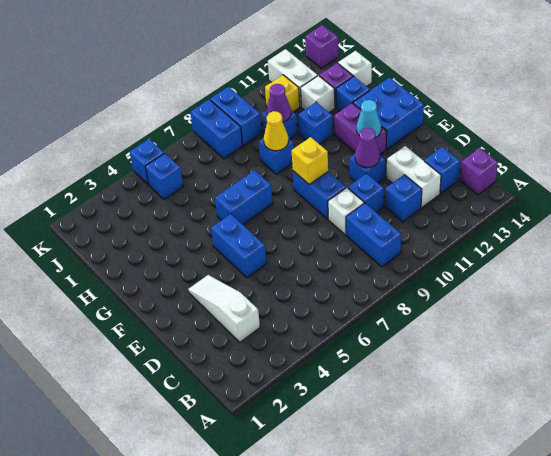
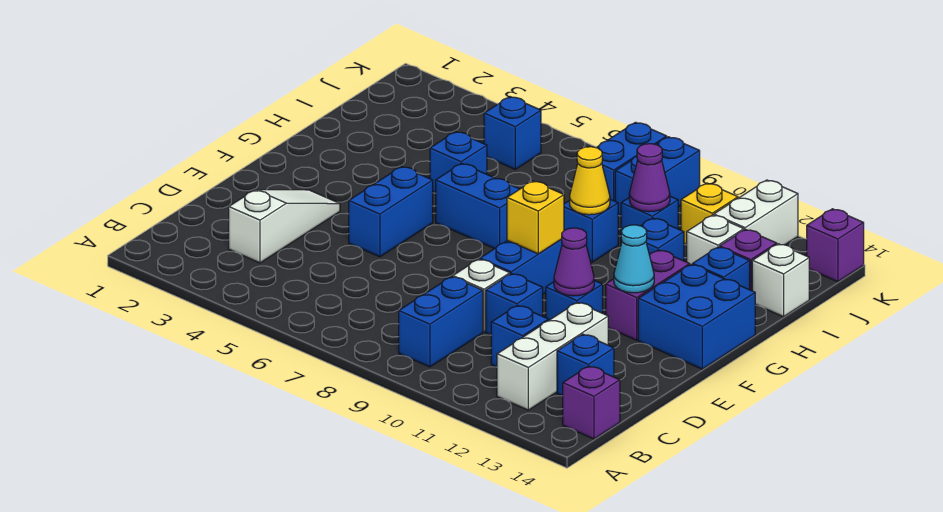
white 1x2 brick [387,146,441,208] -> white 1x3 brick [497,302,608,410]
blue 1x1 brick [130,139,164,185] -> blue 1x1 brick moved to [430,132,487,193]

